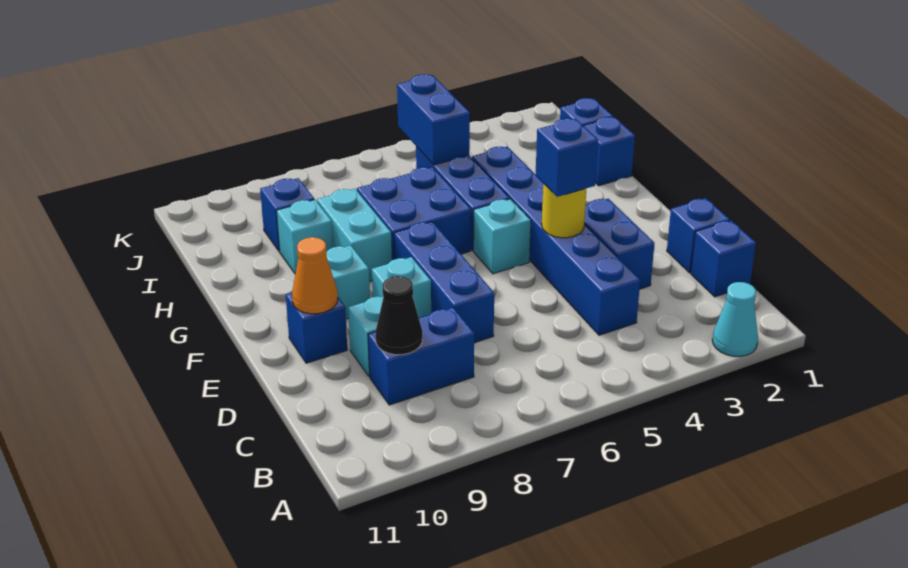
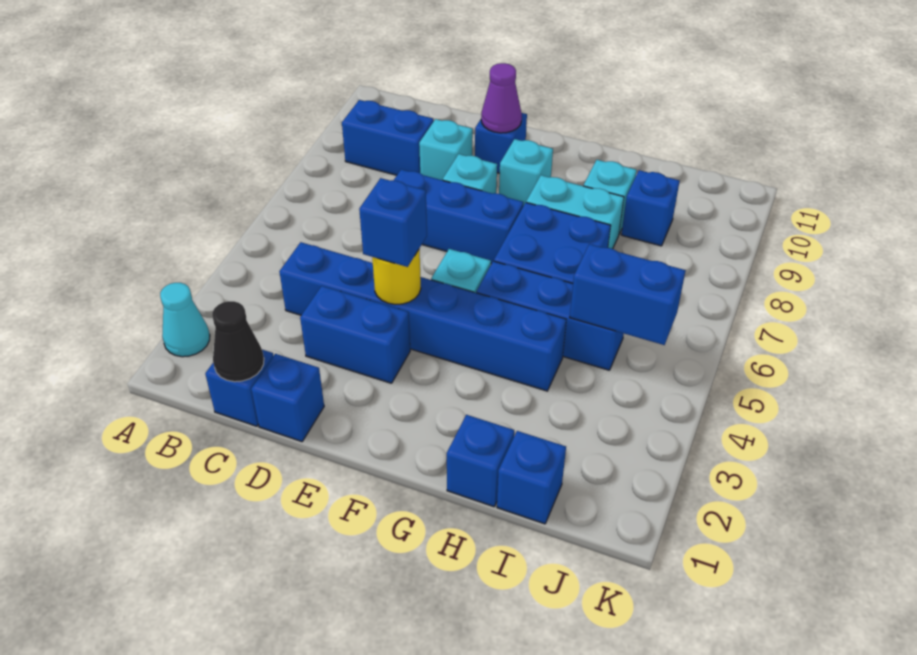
blue 1x2 brick [368,308,474,405] -> blue 1x2 brick turned to [342,100,434,176]
black 1x1 cone [376,276,422,355] -> black 1x1 cone moved to [212,301,264,382]
orange 1x1 cone [292,237,338,314] -> purple 1x1 cone [481,63,522,133]

